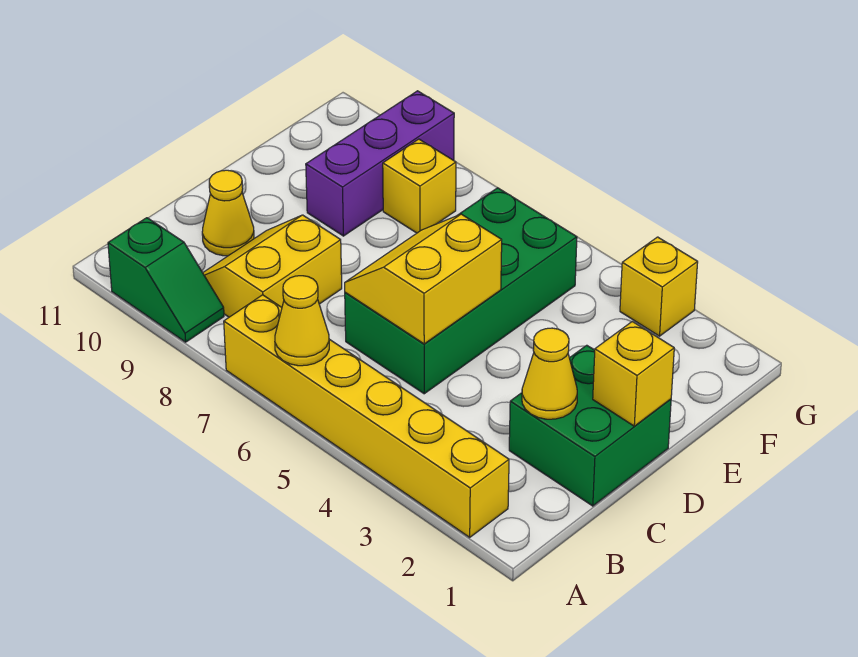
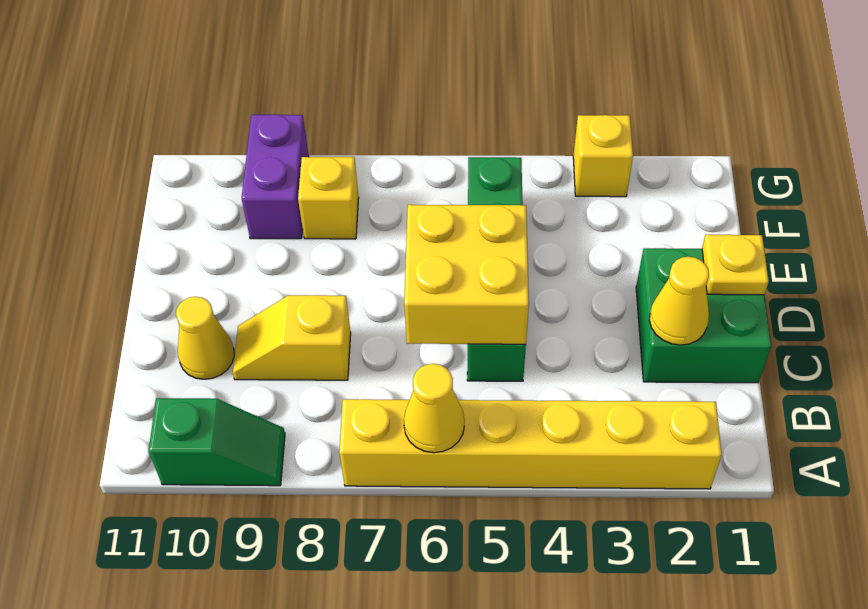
yellow 2x2 slope [203,215,342,317] -> yellow 1x2 slope [233,295,351,380]
green 2x4 brick [345,188,577,394] -> green 1x4 brick [467,157,526,381]
yellow 2x2 slope [345,214,502,344] -> yellow 2x2 brick [404,205,529,344]
yellow 1x1 brick [593,322,674,426] -> yellow 1x1 plate [702,235,769,295]
purple 1x3 brick [306,91,454,236] -> purple 1x2 brick [242,114,309,239]

